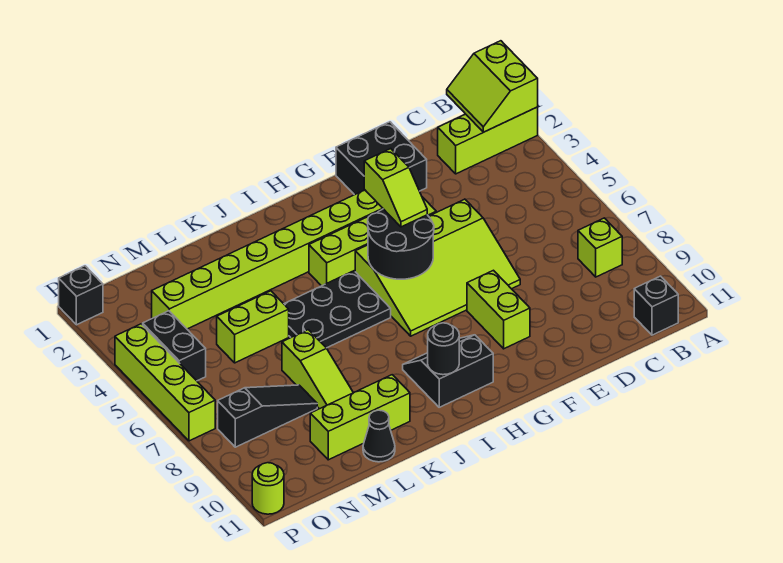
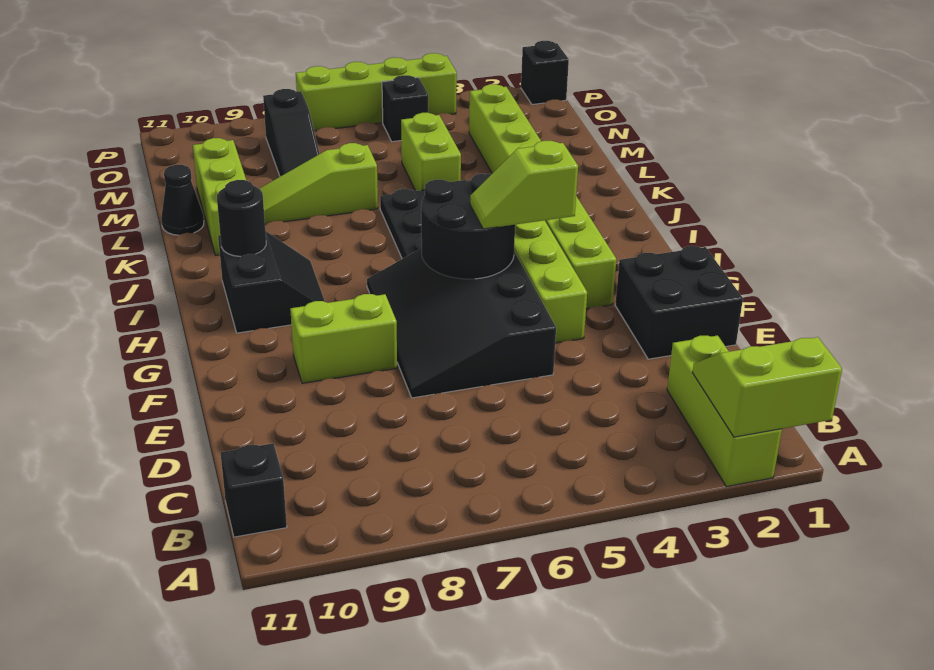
lime 1x1 brick [578,218,622,277] -> none
lime 3x4 slope [355,199,520,336] -> black 3x4 slope [367,248,556,398]
black 1x2 brick [143,311,206,381] -> black 1x1 brick [382,75,428,142]
lime 1x1 round brick [252,463,284,514] -> none

